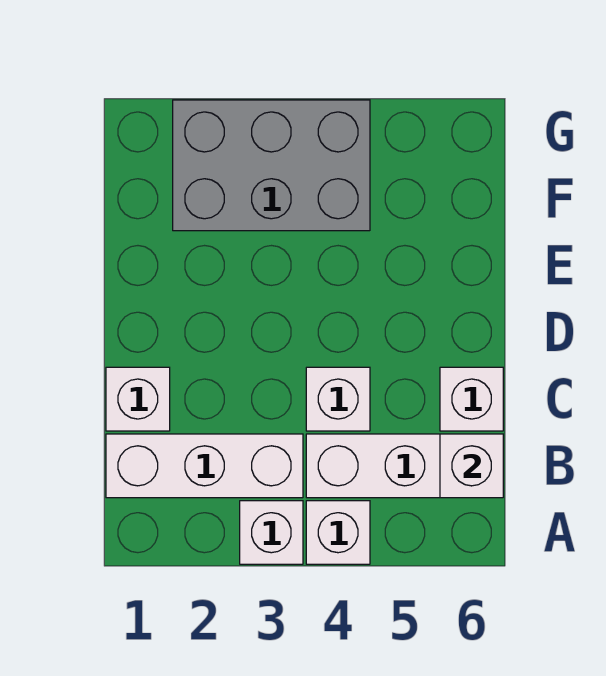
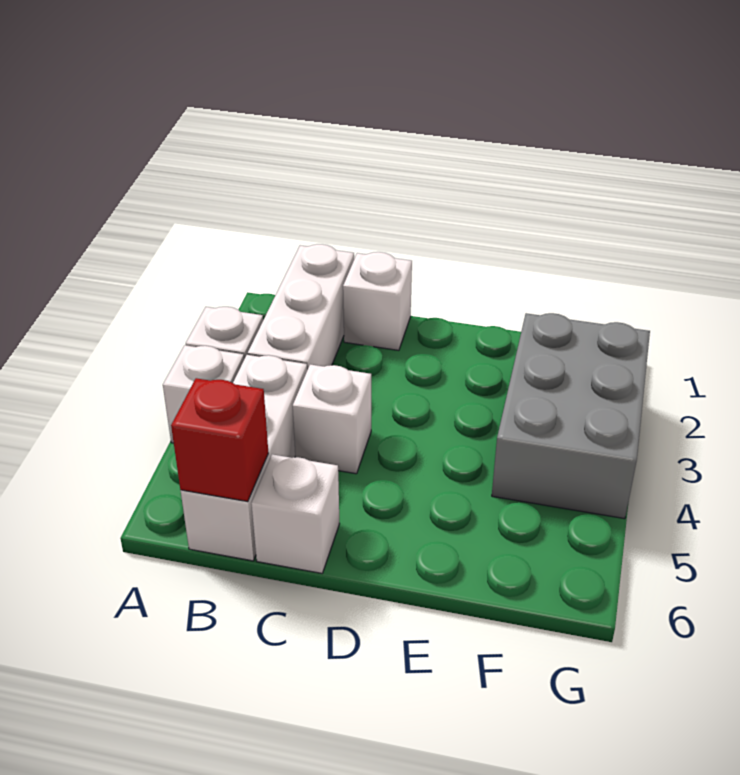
white 1x1 brick [440,434,503,498] -> red 1x1 brick [171,378,268,502]

